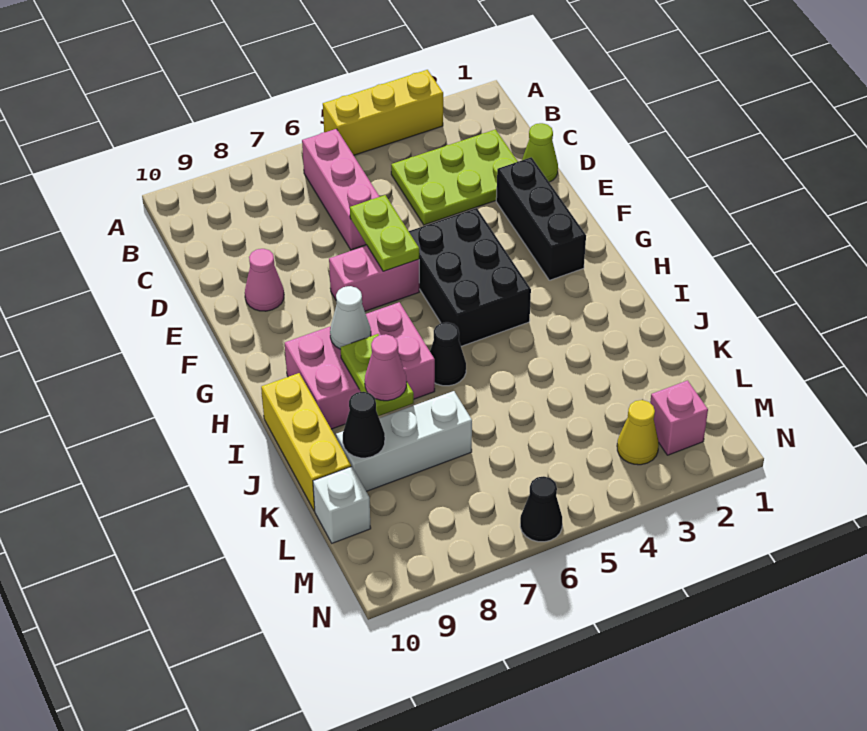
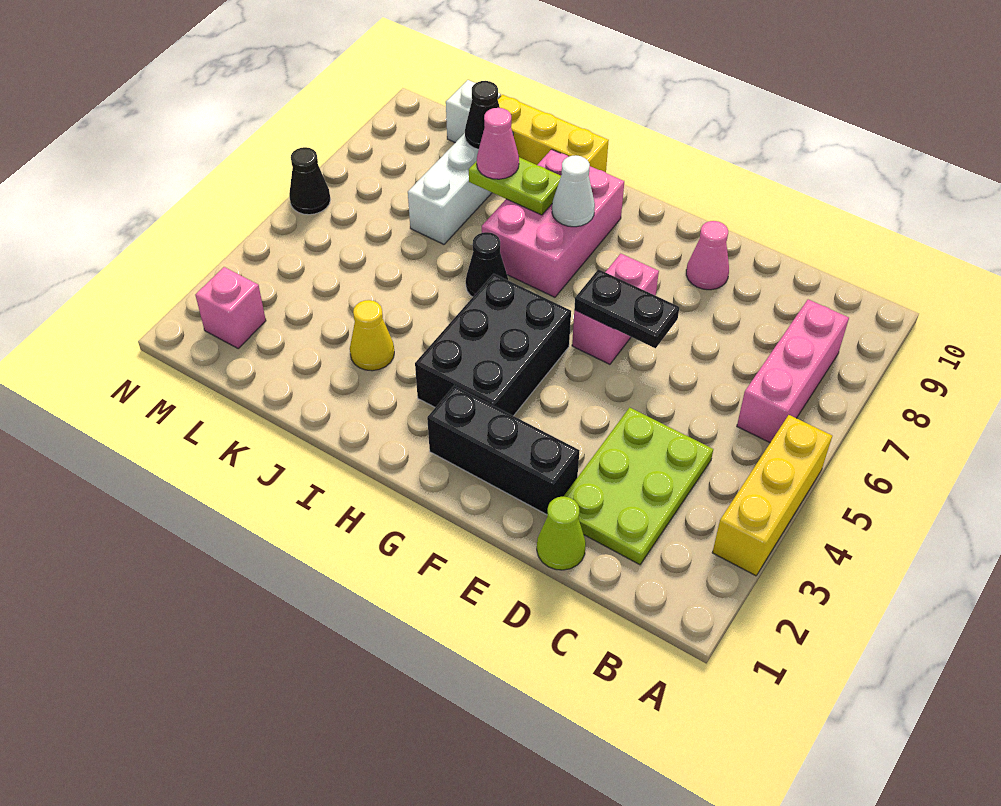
pink 1x3 brick [302,129,380,250] -> pink 1x3 brick turned to [737,299,849,442]
lime 1x2 plate [350,195,419,271] -> black 1x2 plate [574,269,679,348]
black 2x3 brick [409,208,531,346] -> black 2x3 brick turned to [415,274,571,416]
yellow 1x1 cone [617,400,659,465] -> yellow 1x1 cone moved to [350,300,394,371]

